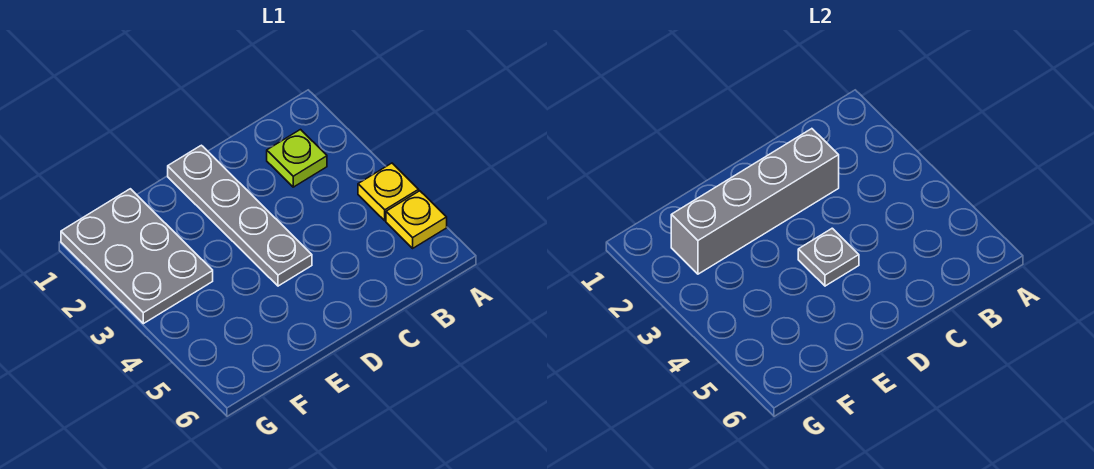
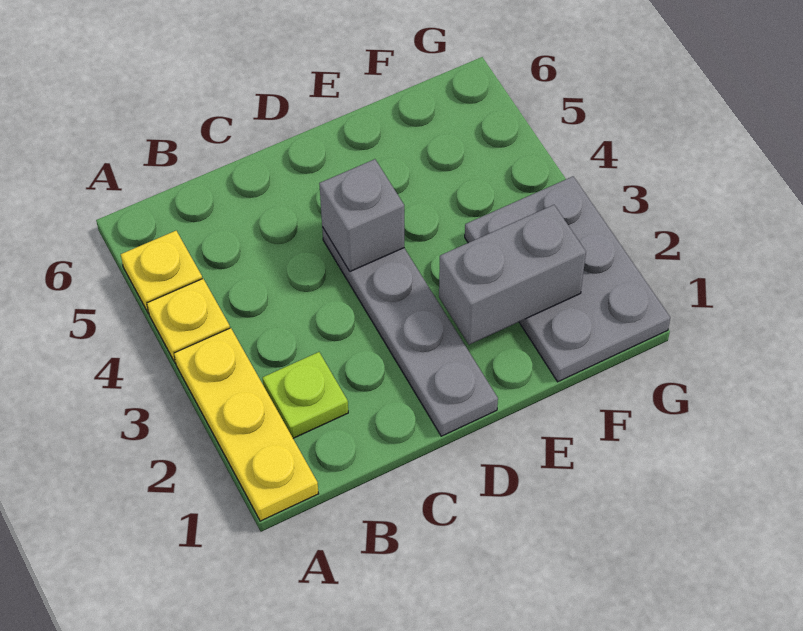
none -> yellow 1x3 plate [174,328,319,521]
grey 1x4 brick [671,129,839,274] -> grey 1x2 brick [439,205,586,345]
grey 1x1 plate [798,228,859,286] -> grey 1x1 brick [319,159,404,271]

